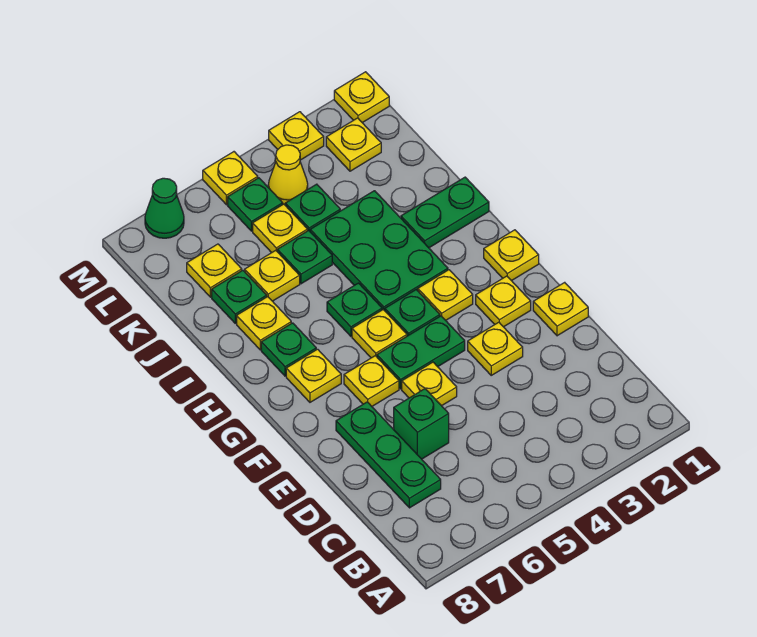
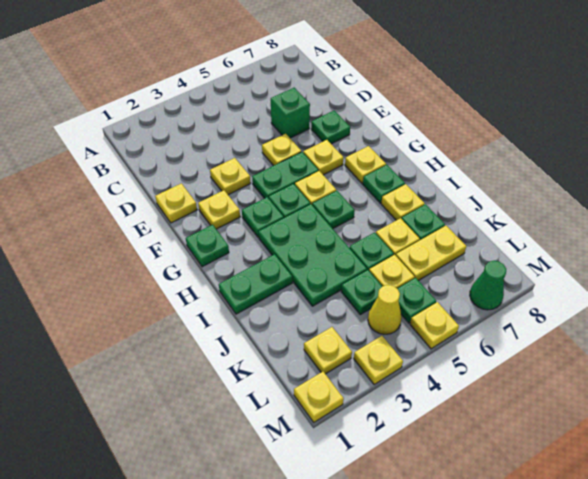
green 1x3 plate [336,402,441,508] -> green 1x1 plate [311,111,350,144]
yellow 1x1 plate [484,230,539,281] -> green 1x1 plate [186,225,229,267]
yellow 1x1 plate [418,270,473,320] -> green 1x1 plate [242,197,284,237]
yellow 1x1 plate [187,244,242,297] -> yellow 1x2 plate [396,226,466,281]

